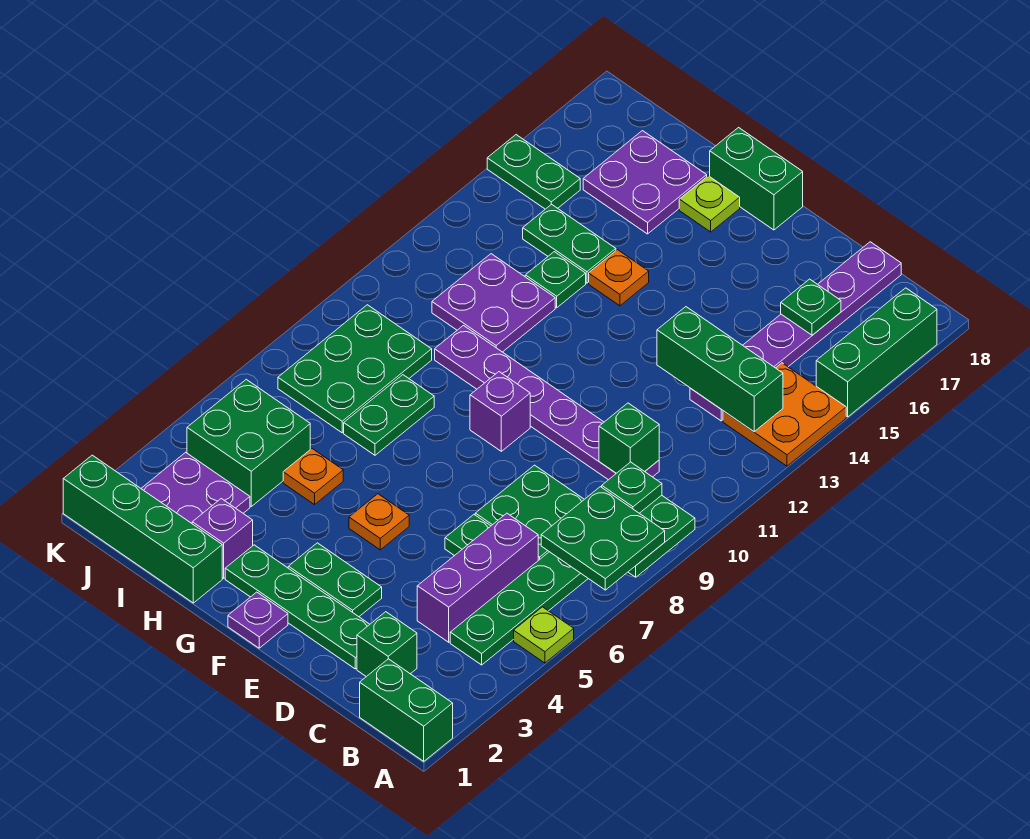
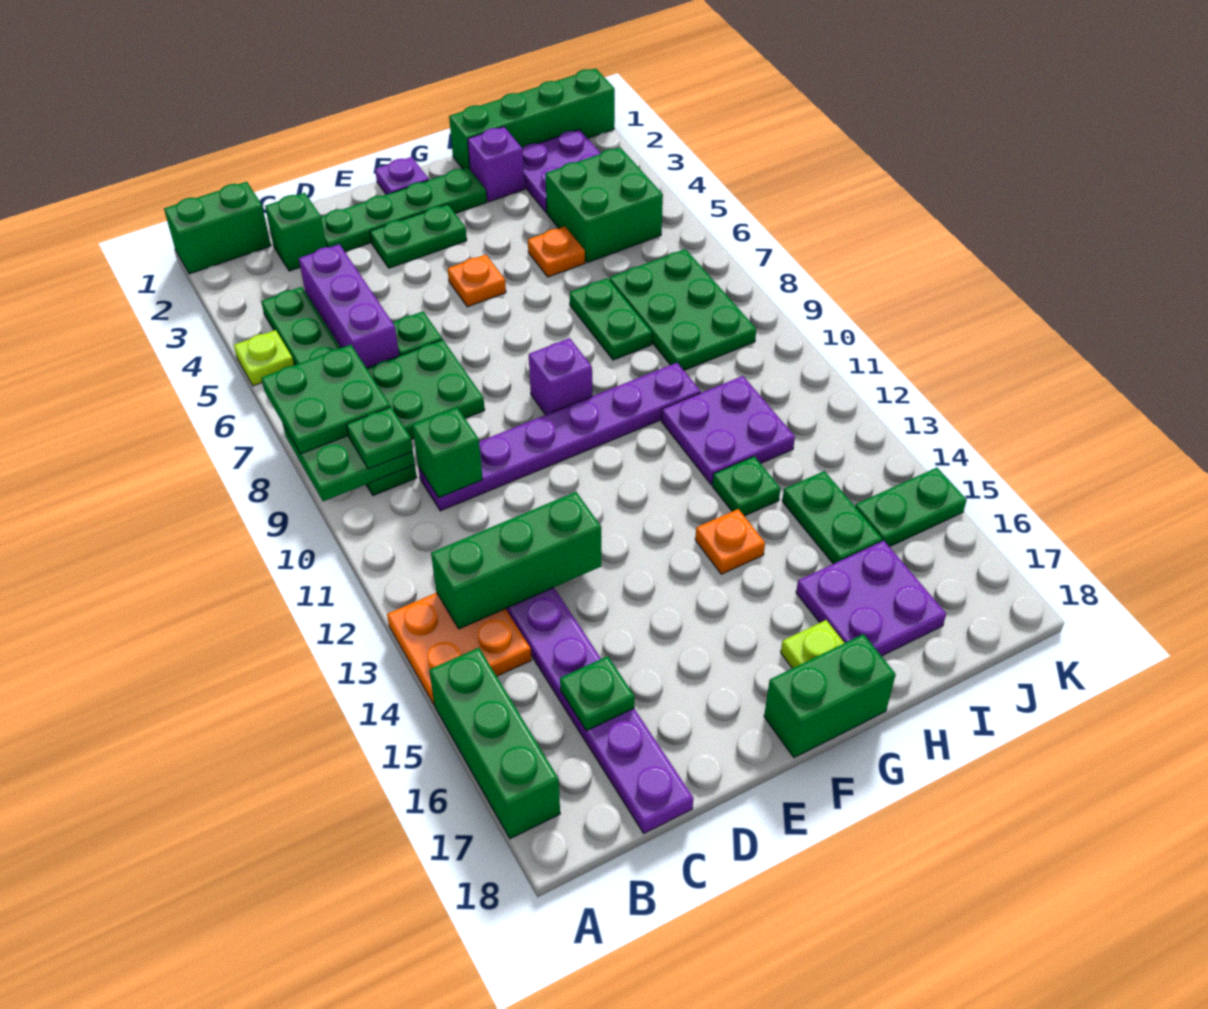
green 1x2 plate [523,204,616,283] -> green 1x2 plate turned to [782,471,882,564]

